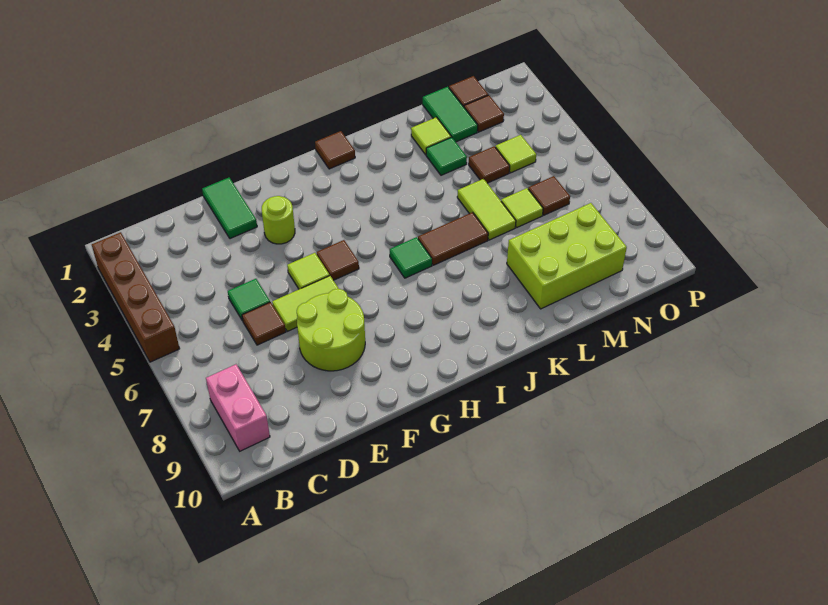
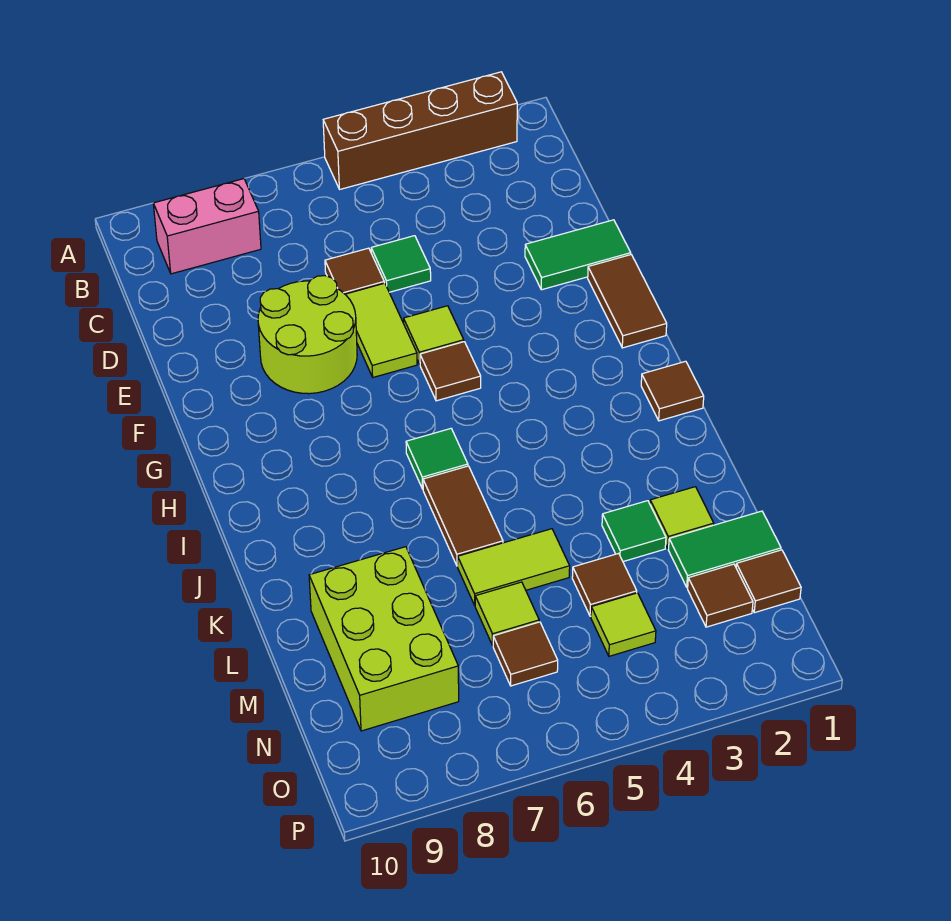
none -> brown 1x2 tile [588,255,667,348]
lime 1x1 round brick [262,196,295,244] -> none

